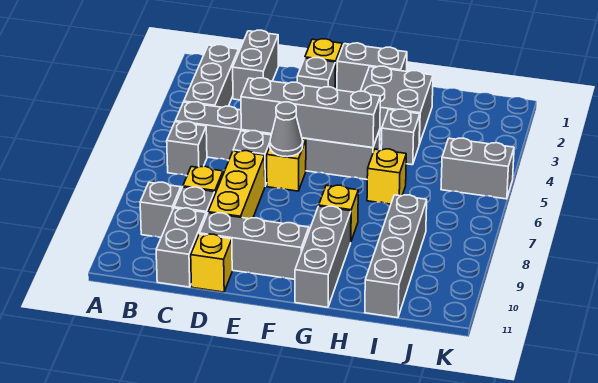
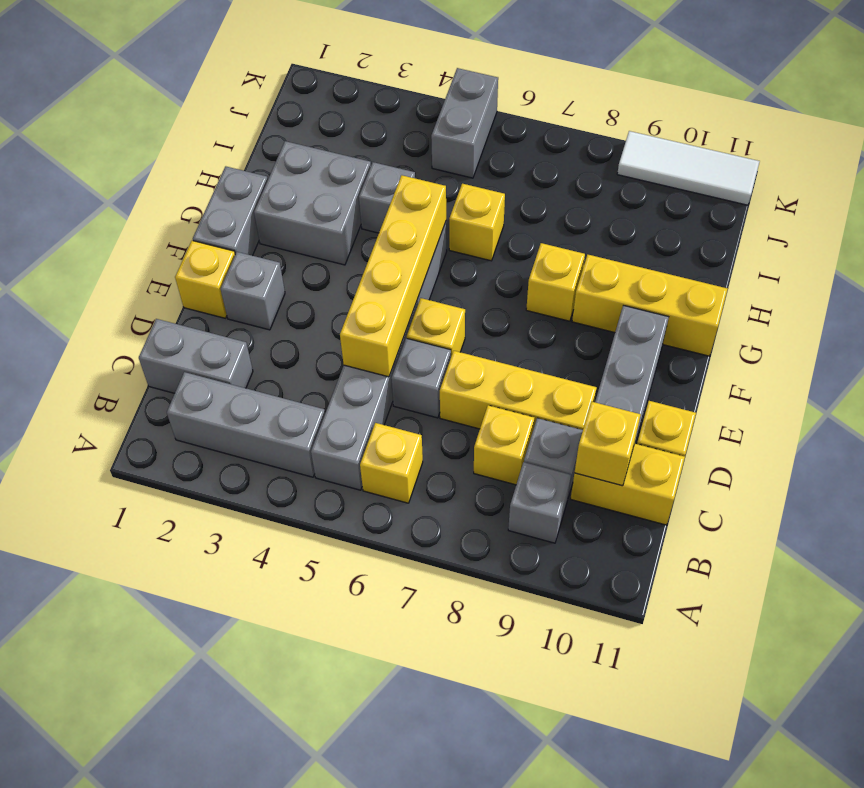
grey 1x1 brick [167,122,207,176] -> yellow 1x1 brick [360,423,423,503]
grey 1x2 brick [156,208,206,287] -> yellow 1x2 brick [571,443,685,525]
none -> yellow 1x1 brick [575,402,641,486]
grey 1x4 brick [241,78,380,148] -> yellow 1x4 brick [340,175,446,377]
grey 1x1 cone [270,102,303,157] -> none
grey 1x3 brick [295,206,351,307] -> yellow 1x3 brick [572,255,728,356]
grey 1x4 brick [365,195,427,318] -> none
none -> white 1x3 tile [617,131,760,205]

